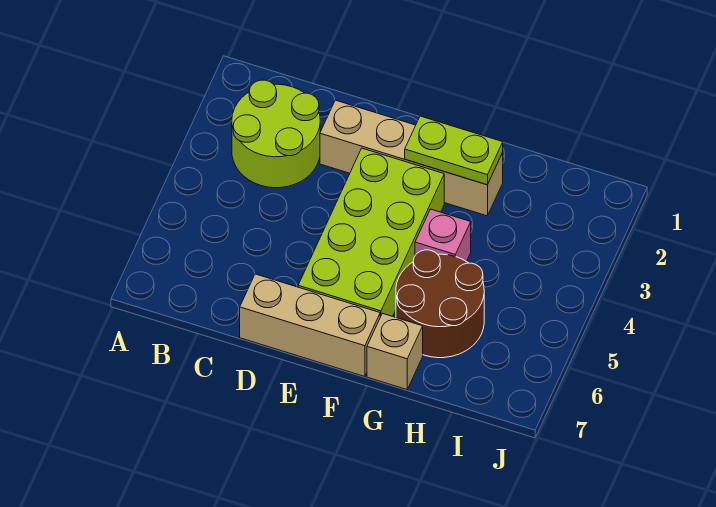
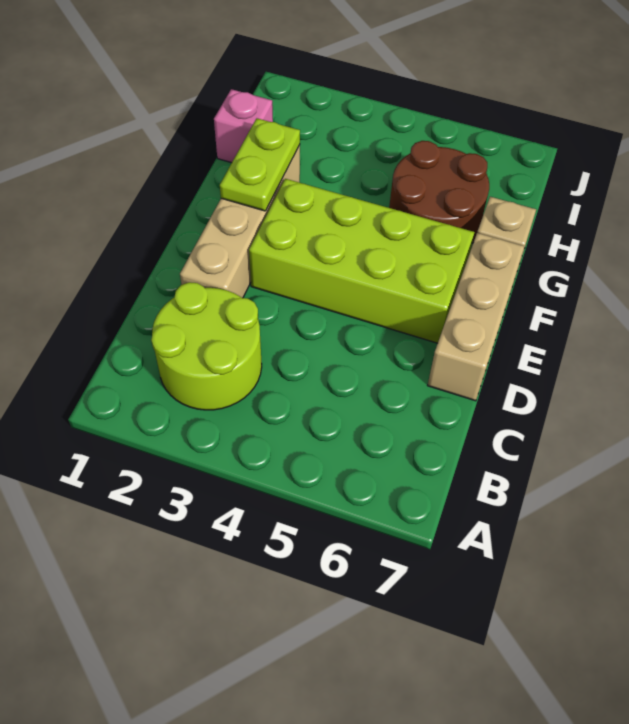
pink 1x1 brick [415,209,471,261] -> pink 1x1 brick moved to [214,89,273,163]

